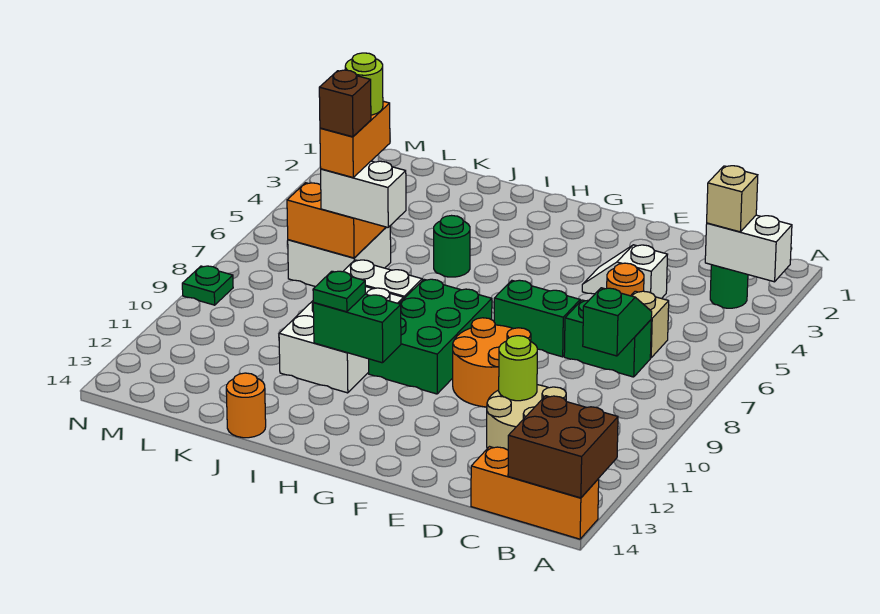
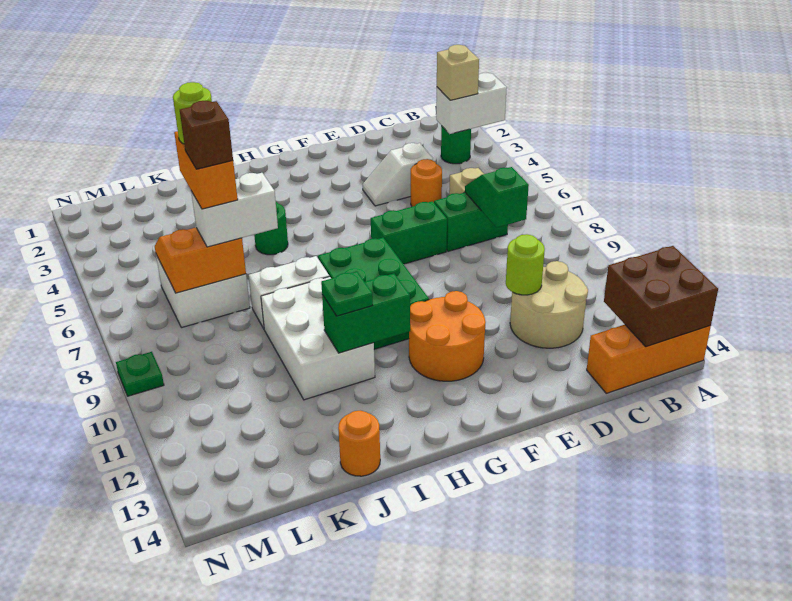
orange 2x2 round brick [453,318,531,407] -> orange 2x2 round brick moved to [409,291,486,381]

